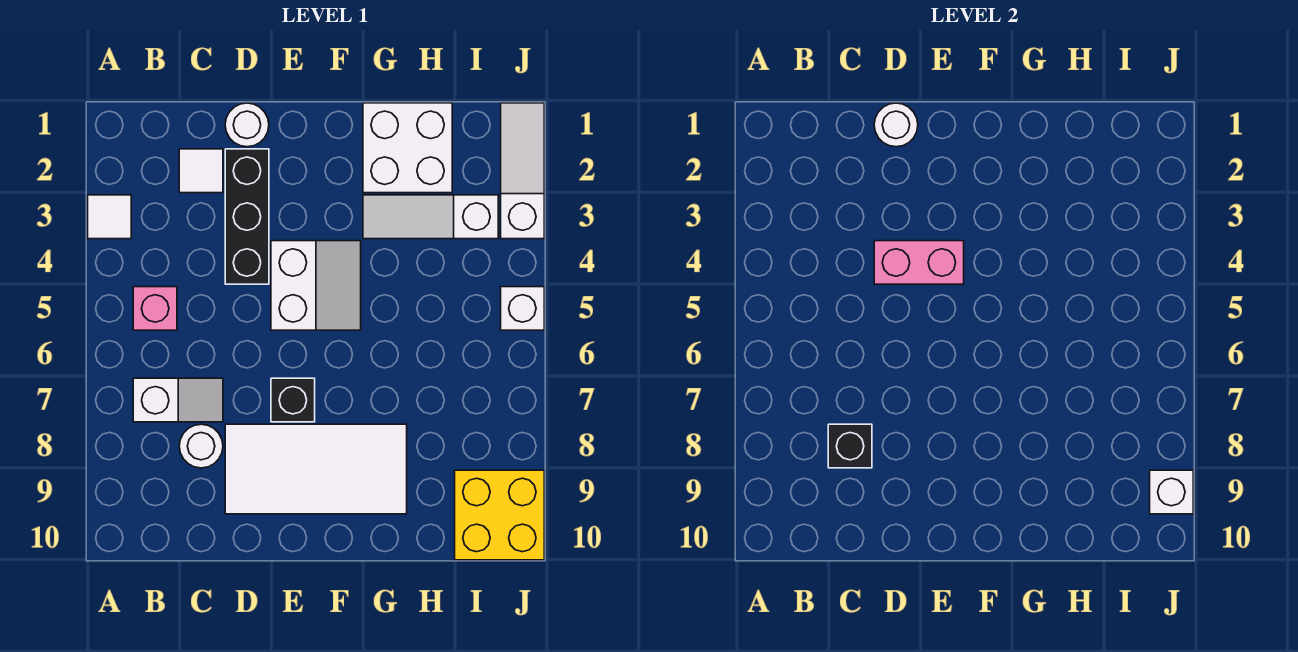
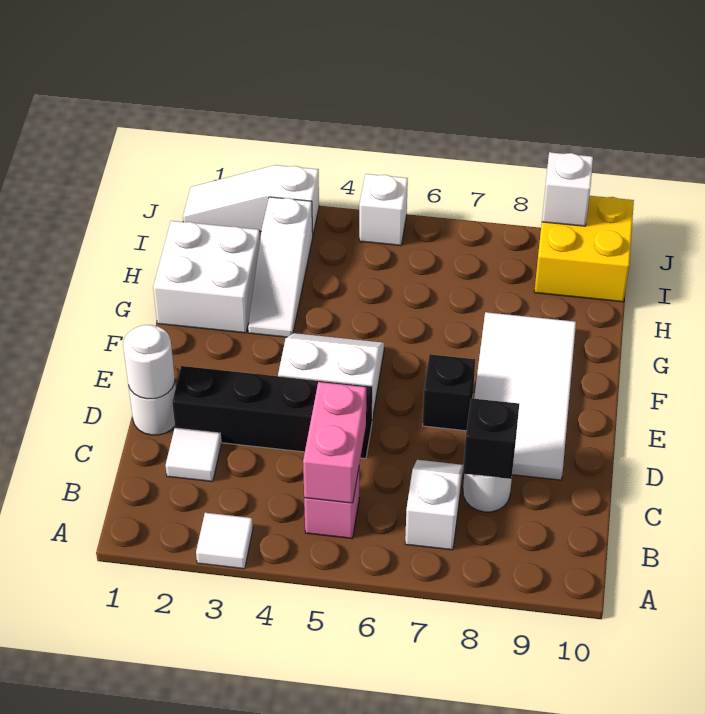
black 1x3 brick [225,149,269,284] -> black 1x4 brick [172,366,373,459]
pink 1x2 brick [874,241,964,284] -> pink 1x2 brick moved to [303,382,366,503]

